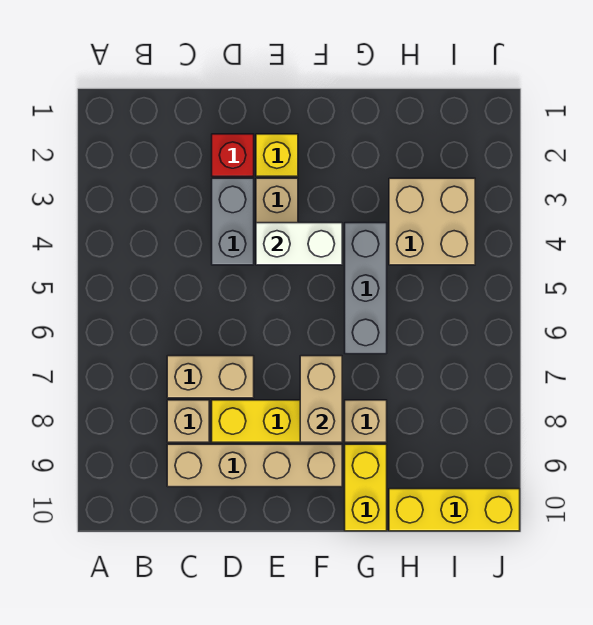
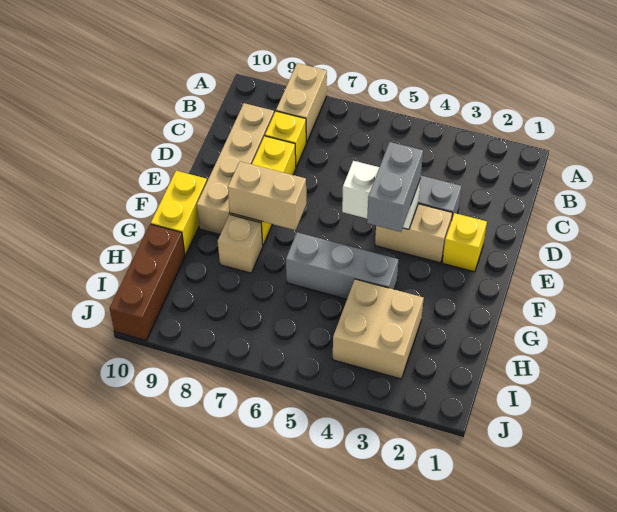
tan 1x2 brick [167,356,254,398] -> tan 1x2 brick moved to [276,63,327,143]
tan 1x1 brick [167,400,209,442] -> yellow 1x1 brick [265,111,306,167]
red 1x1 brick [212,134,254,176] -> none
white 1x2 brick [256,223,342,265] -> white 1x2 brick turned to [342,161,421,229]
none -> grey 1x2 brick [367,142,423,232]
yellow 1x2 brick [345,444,387,531] -> yellow 1x2 brick turned to [151,171,207,255]
yellow 1x3 brick [389,489,520,531] -> brown 1x3 brick [110,224,185,340]

